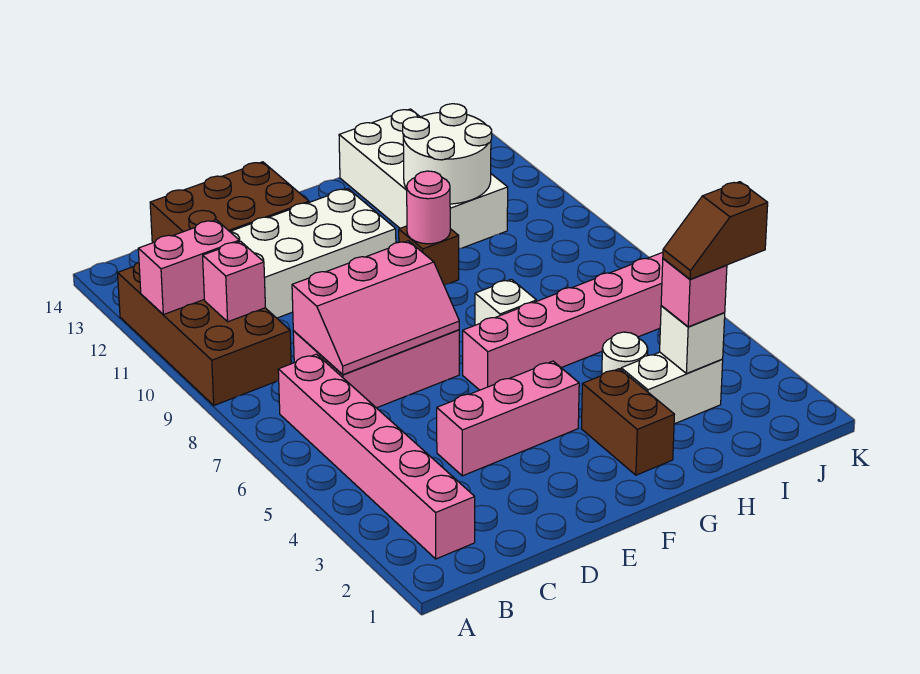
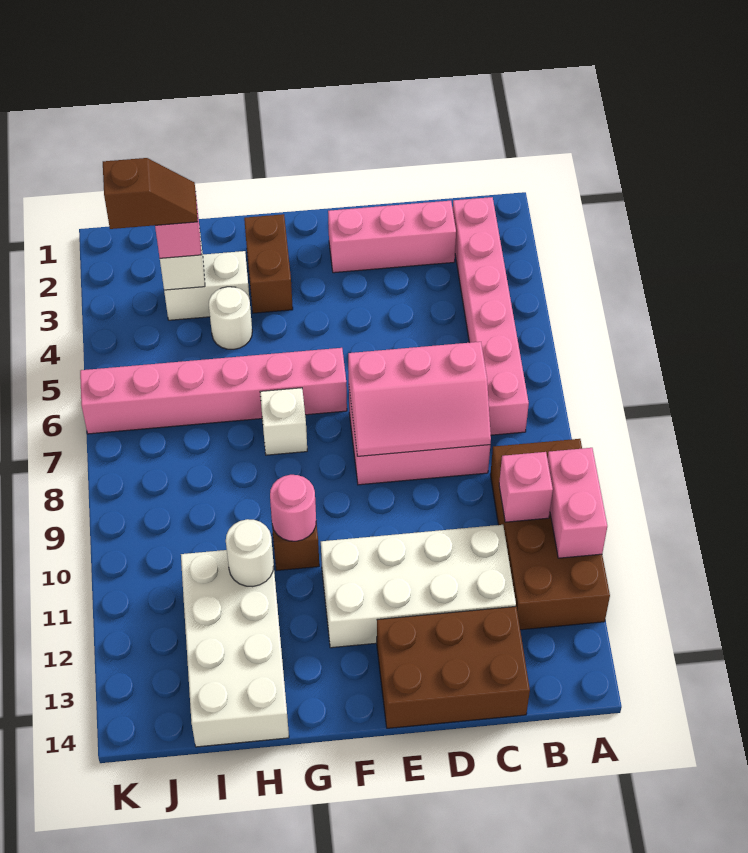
pink 1x2 brick [138,220,239,315] -> pink 1x2 brick turned to [547,448,607,558]
pink 2x3 slope [292,241,459,375] -> pink 2x3 slope turned to [348,342,491,456]
pink 1x3 brick [437,361,579,476] -> pink 1x3 brick moved to [328,201,456,273]
white 2x2 round brick [403,104,492,204] -> white 1x1 round brick [226,519,274,587]

